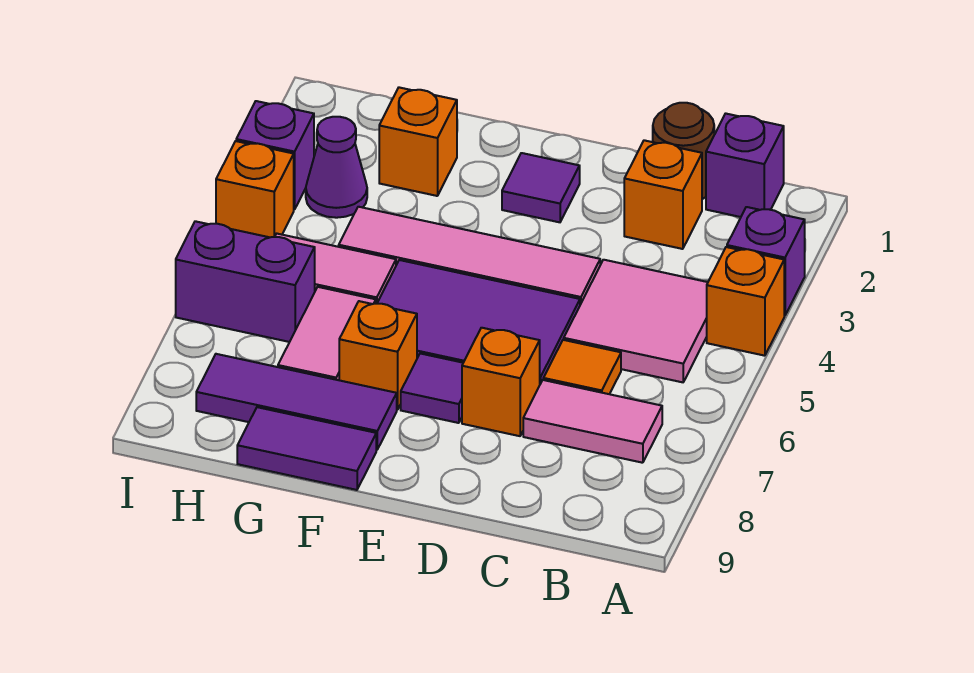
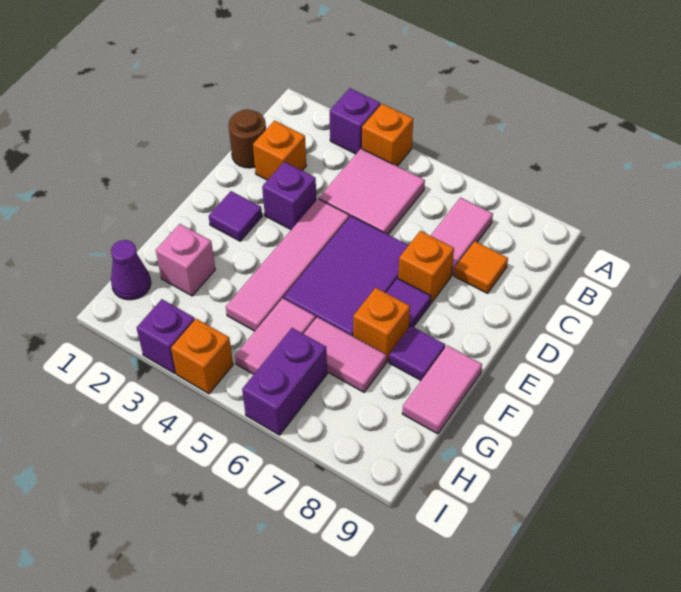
purple 1x1 brick [706,113,784,217] -> purple 1x1 brick moved to [262,162,316,230]
orange 1x1 tile [543,340,621,394] -> orange 1x1 tile moved to [454,241,508,293]
purple 1x3 tile [196,354,397,450] -> purple 1x1 tile [389,326,445,380]
purple 1x2 tile [237,407,376,490] -> pink 1x2 tile [402,345,482,434]
orange 1x1 brick [379,87,457,196] -> pink 1x1 brick [156,224,215,296]
purple 1x1 cone [306,117,367,218] -> purple 1x1 cone moved to [111,240,151,300]

